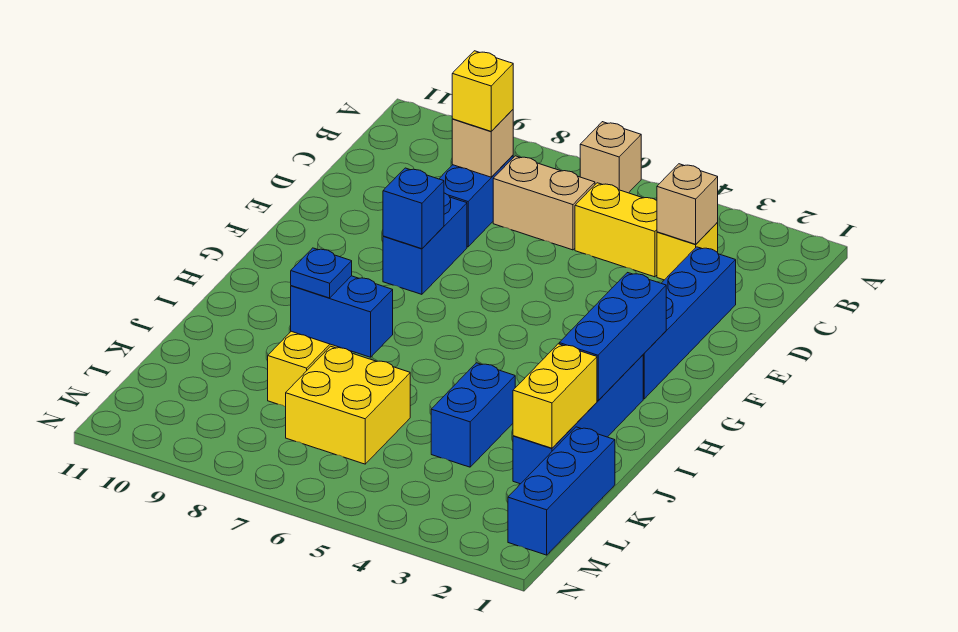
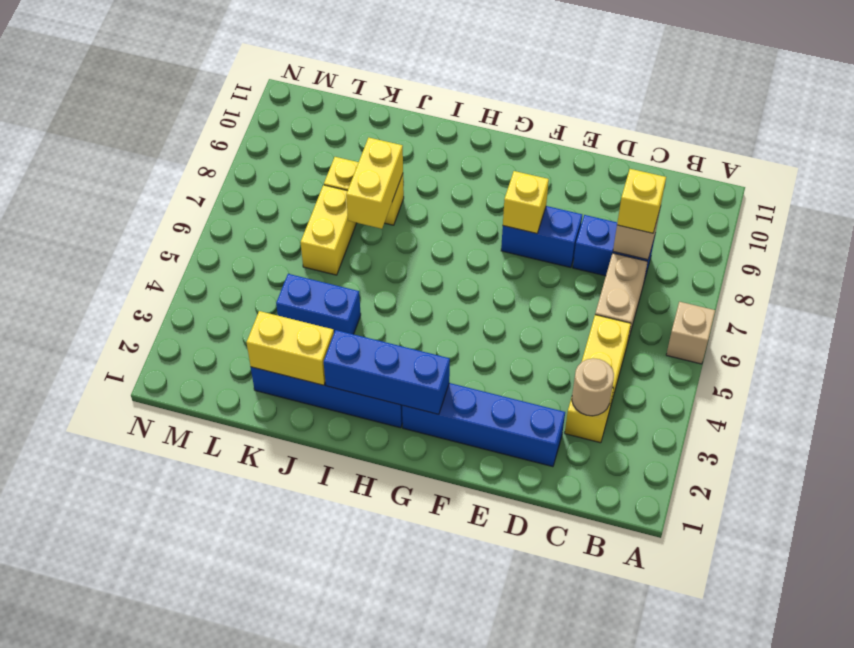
tan 1x1 brick [657,164,718,244] -> tan 1x1 round brick [572,358,614,416]
blue 1x1 brick [383,168,444,249] -> yellow 1x1 brick [503,171,549,233]
blue 1x2 brick [291,276,393,357] -> yellow 1x2 brick [346,138,403,229]
blue 1x1 plate [291,248,352,298] -> none
blue 1x3 brick [508,427,615,555] -> none
yellow 2x2 brick [286,346,410,464] -> yellow 1x2 brick [301,185,357,275]

